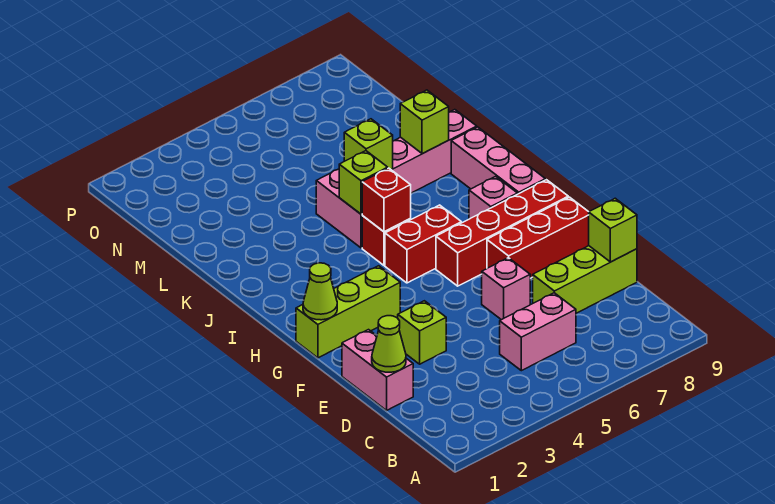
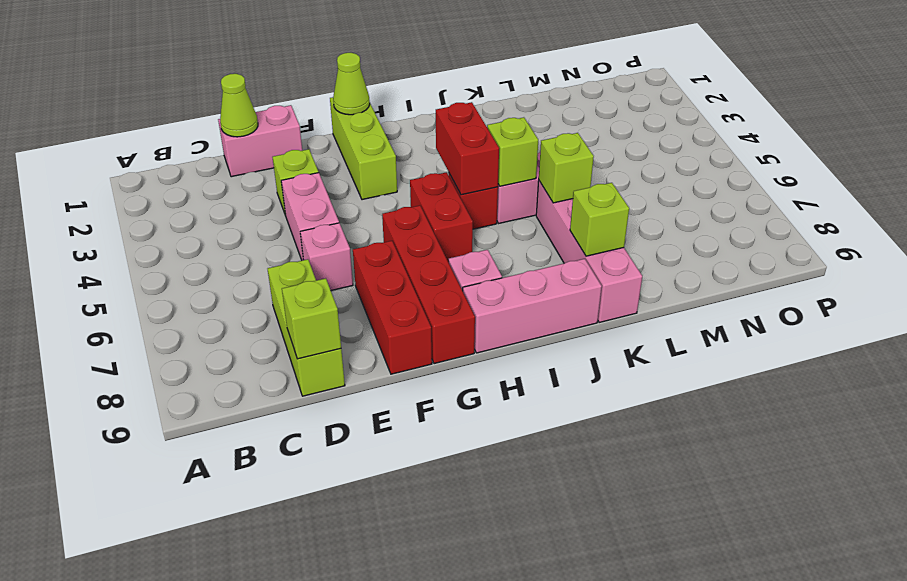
pink 1x2 brick [500,293,576,371] -> pink 1x2 brick moved to [281,173,339,260]
red 1x1 brick [362,168,411,232] -> red 1x2 brick [436,102,499,195]

